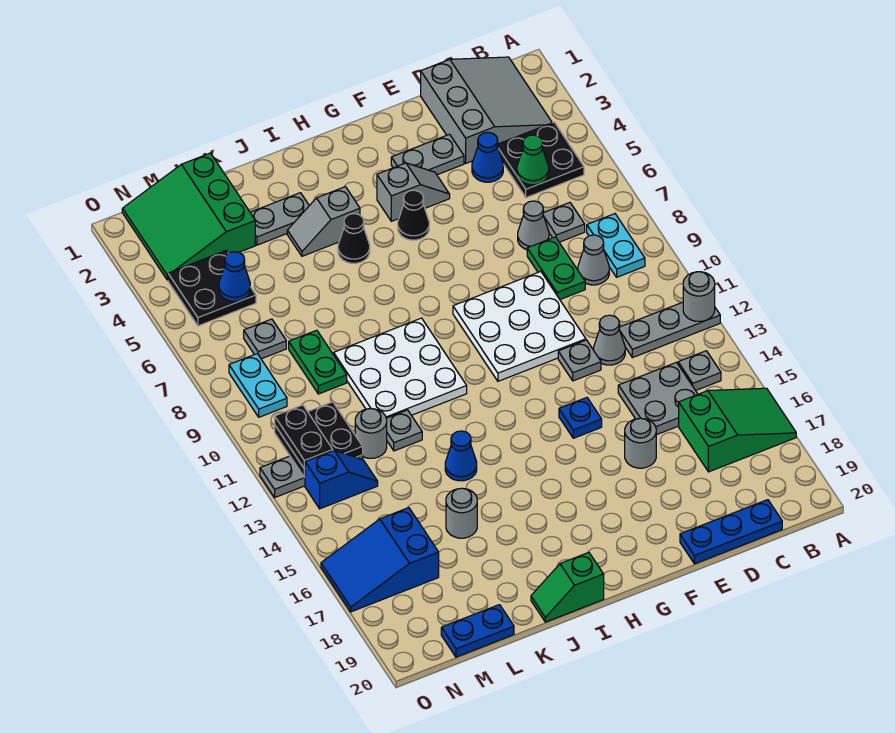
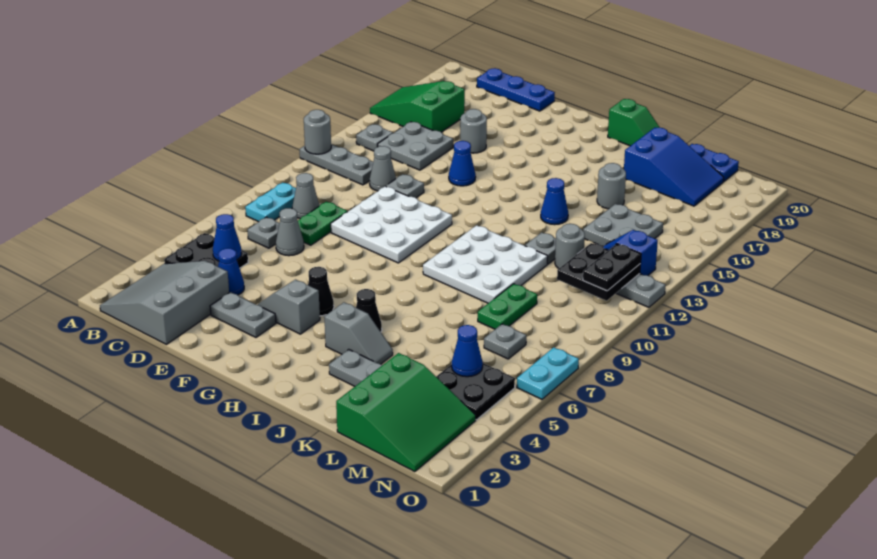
green 1x1 cone [517,135,549,185] -> blue 1x1 cone [213,214,242,261]
blue 1x1 plate [559,398,602,438] -> blue 1x1 cone [449,141,476,186]
none -> grey 2x2 plate [583,204,663,246]
blue 2x3 slope [321,508,439,612] -> blue 2x3 slope moved to [624,127,724,206]
cyan 1x2 plate [229,354,287,417] -> cyan 1x2 plate moved to [517,347,579,399]

